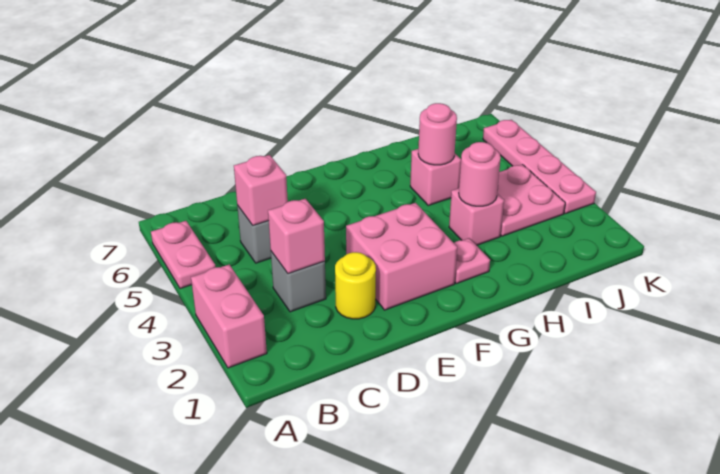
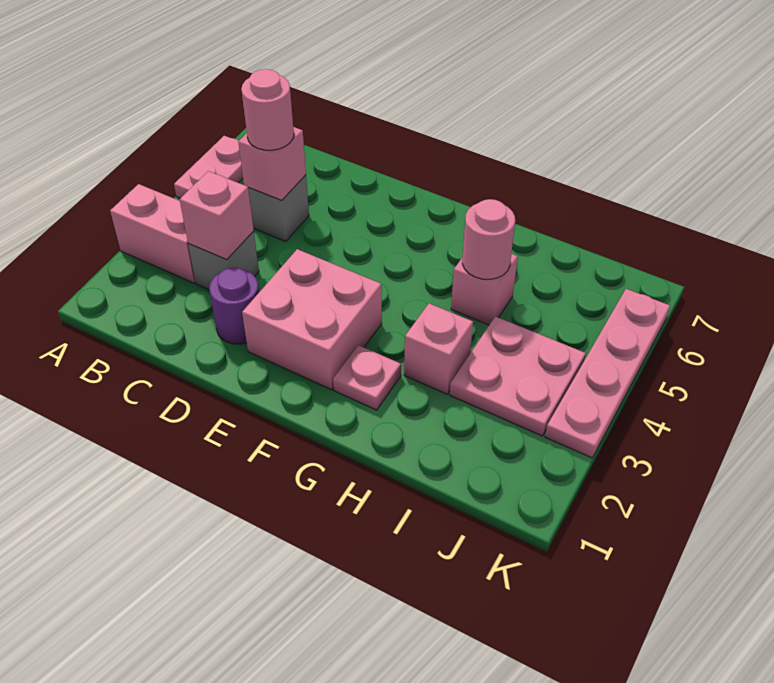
pink 1x2 brick [191,265,267,368] -> pink 1x2 brick turned to [110,184,196,283]
yellow 1x1 round brick [335,252,376,319] -> purple 1x1 round brick [209,268,259,344]
pink 1x1 round brick [459,142,501,206] -> pink 1x1 round brick moved to [241,69,294,150]

